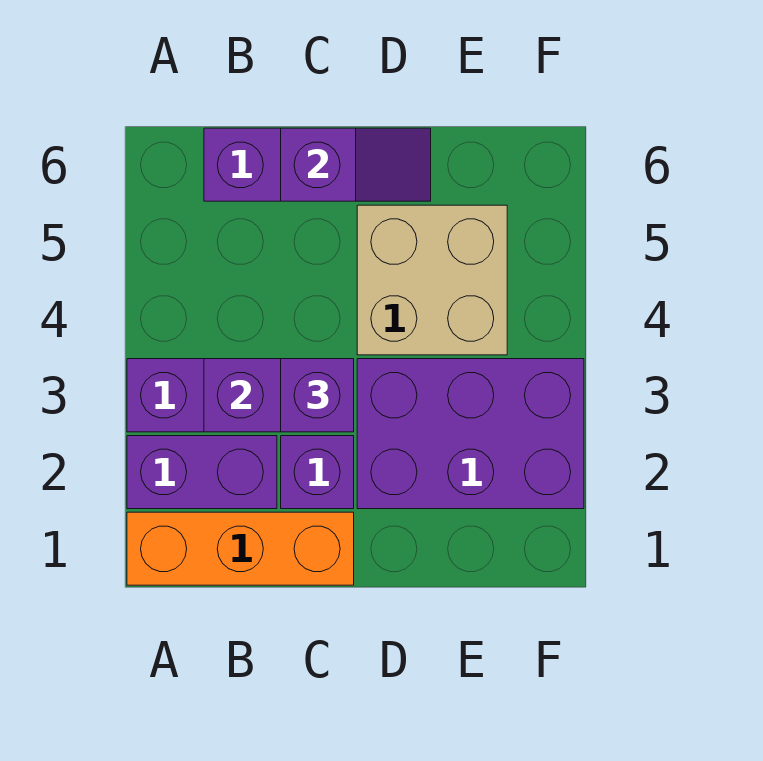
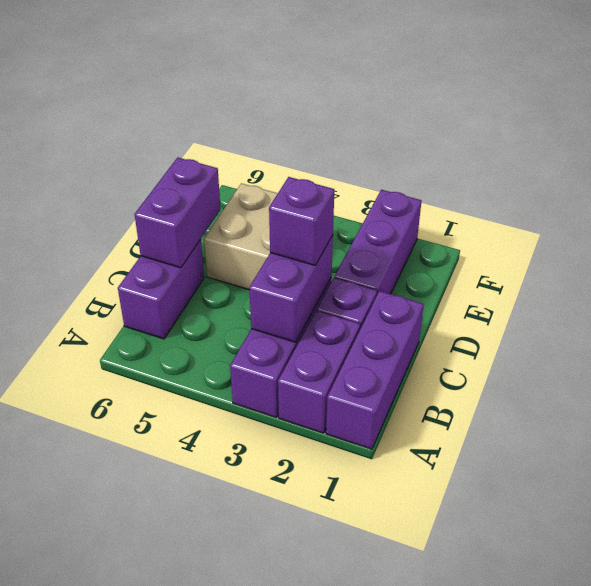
orange 1x3 brick [127,512,354,585] -> purple 1x3 brick [326,291,424,449]
purple 1x2 slope [281,128,431,201] -> purple 1x2 brick [135,158,221,268]
purple 2x3 brick [357,359,584,509] -> purple 1x3 brick [334,190,421,294]

